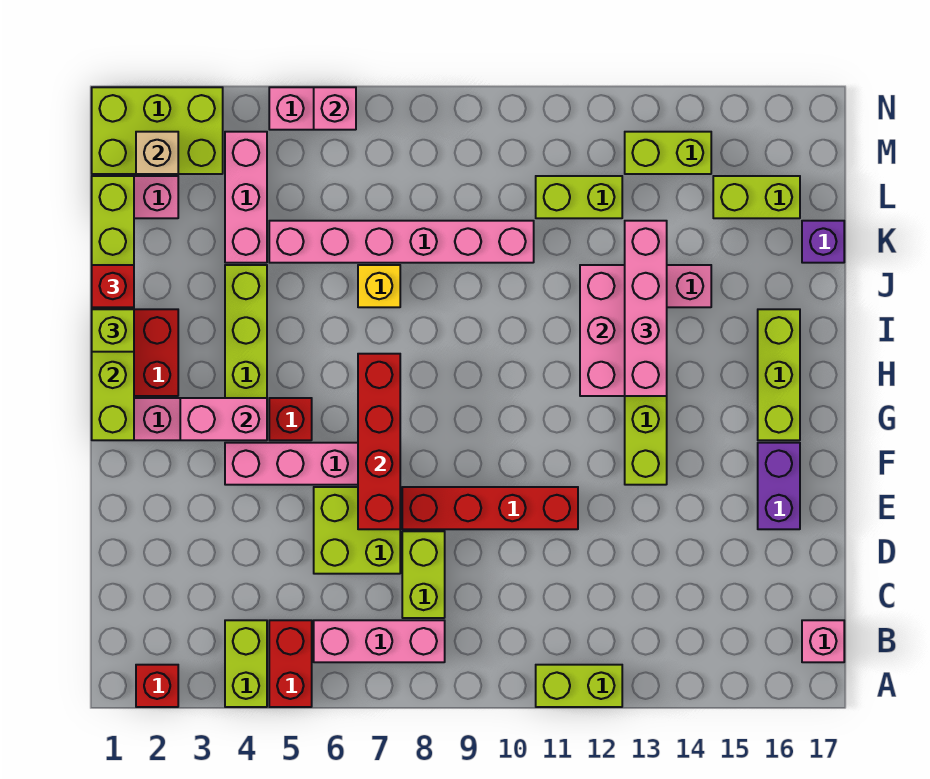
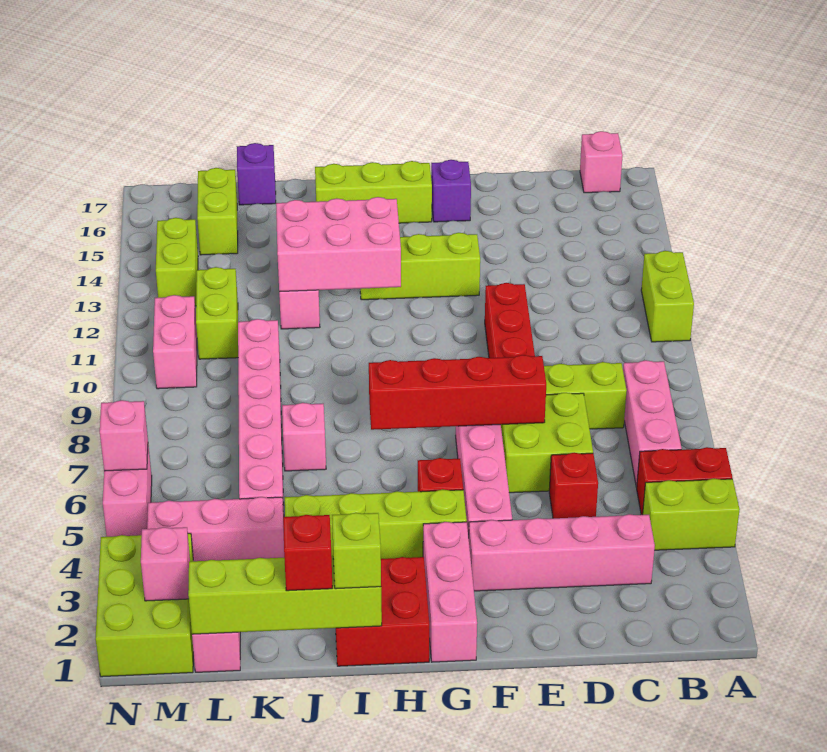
red 1x1 brick [136,665,178,707] -> red 1x1 brick moved to [549,453,598,518]
purple 1x2 brick [758,443,800,529] -> purple 1x1 brick [431,160,471,222]
lime 1x6 brick [92,176,134,440] -> lime 1x4 brick [188,556,382,634]
pink 1x2 brick [180,398,267,440] -> pink 1x2 brick moved to [153,295,197,389]
pink 1x4 brick [625,221,667,396] -> pink 1x4 brick moved to [468,514,655,591]
yellow 1x1 brick [358,265,400,307] -> pink 1x1 brick [282,403,326,471]
tan 1x1 brick [136,132,178,174] -> pink 1x1 brick [141,527,190,601]

